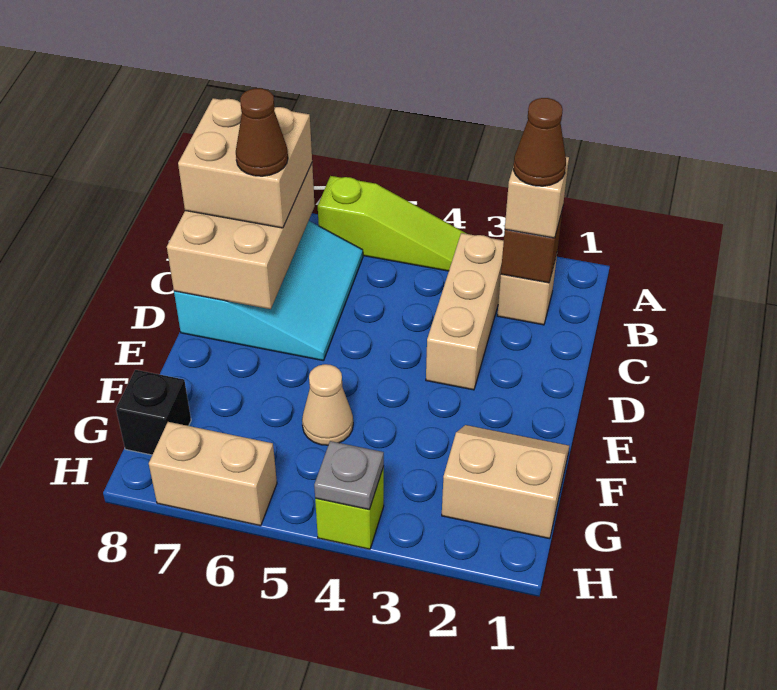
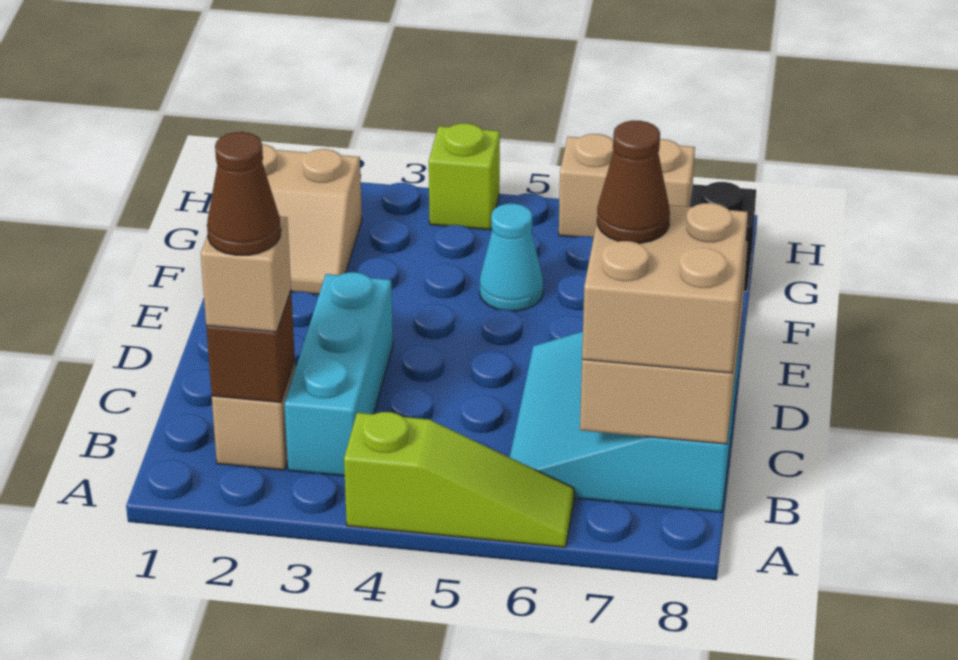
lime 1x3 slope [318,176,467,271] -> lime 1x3 slope turned to [344,412,574,547]
tan 1x3 brick [426,233,504,390] -> cyan 1x3 brick [284,272,393,476]
tan 1x1 cone [302,364,353,445] -> cyan 1x1 cone [480,203,543,311]
grey 1x1 plate [314,441,384,509] -> none

